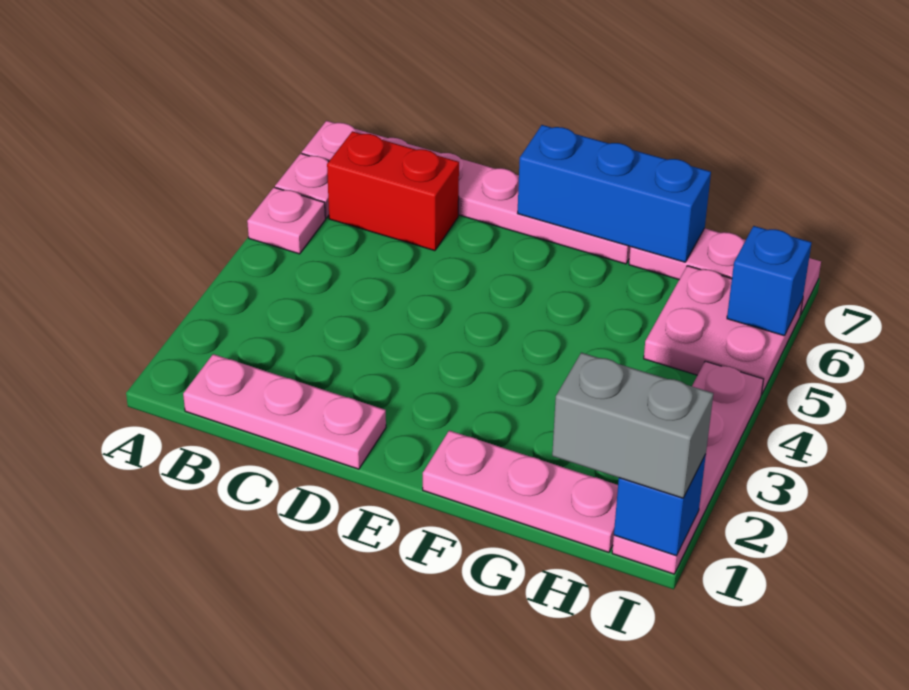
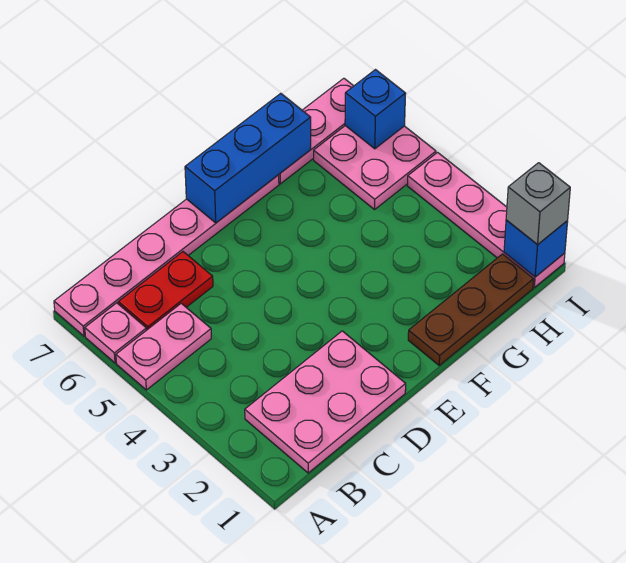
pink 1x1 plate [247,187,325,254] -> pink 1x2 plate [116,303,211,390]
pink 1x3 plate [183,354,386,469] -> pink 2x3 plate [245,331,406,473]
red 1x2 brick [327,131,459,251] -> red 1x2 plate [118,252,213,330]
pink 1x3 plate [423,430,618,552] -> brown 1x3 plate [408,254,534,365]
grey 1x2 brick [552,353,713,498] -> grey 1x1 brick [506,163,570,245]

